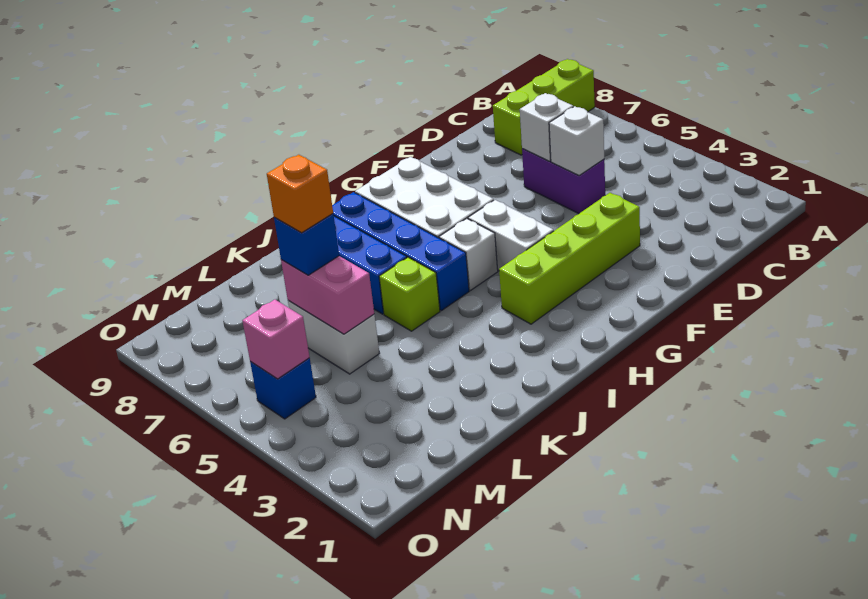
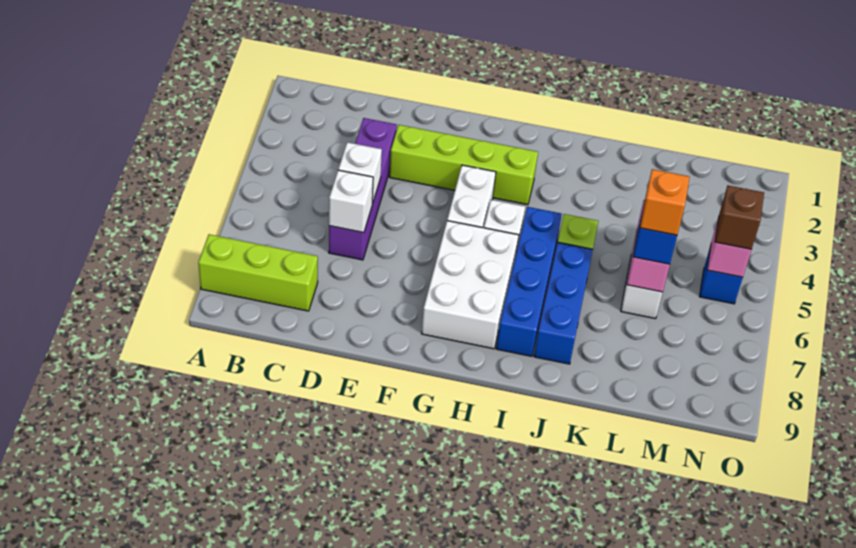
purple 1x2 brick [522,149,605,214] -> purple 1x4 brick [329,118,397,260]
none -> brown 1x1 brick [715,186,764,249]

